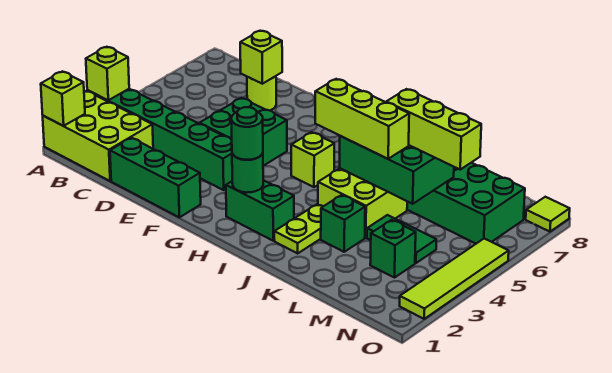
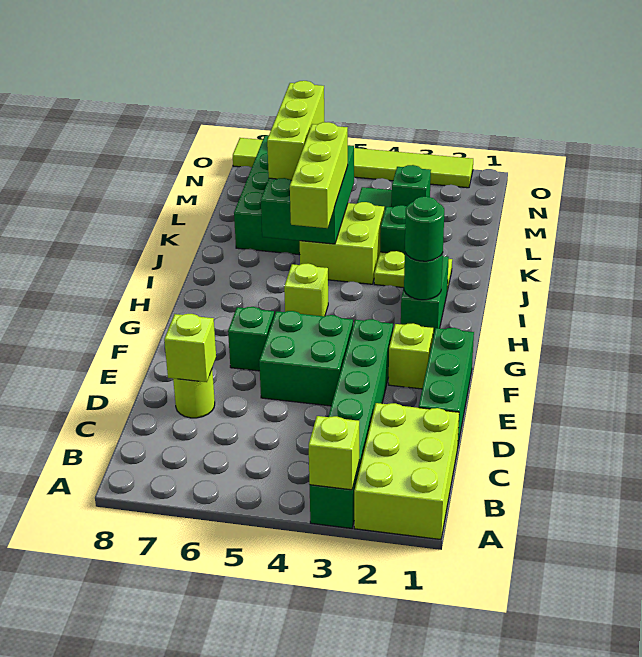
lime 1x1 brick [41,71,85,126] -> lime 1x1 brick moved to [389,323,433,389]
none -> green 1x1 brick [228,307,274,371]

